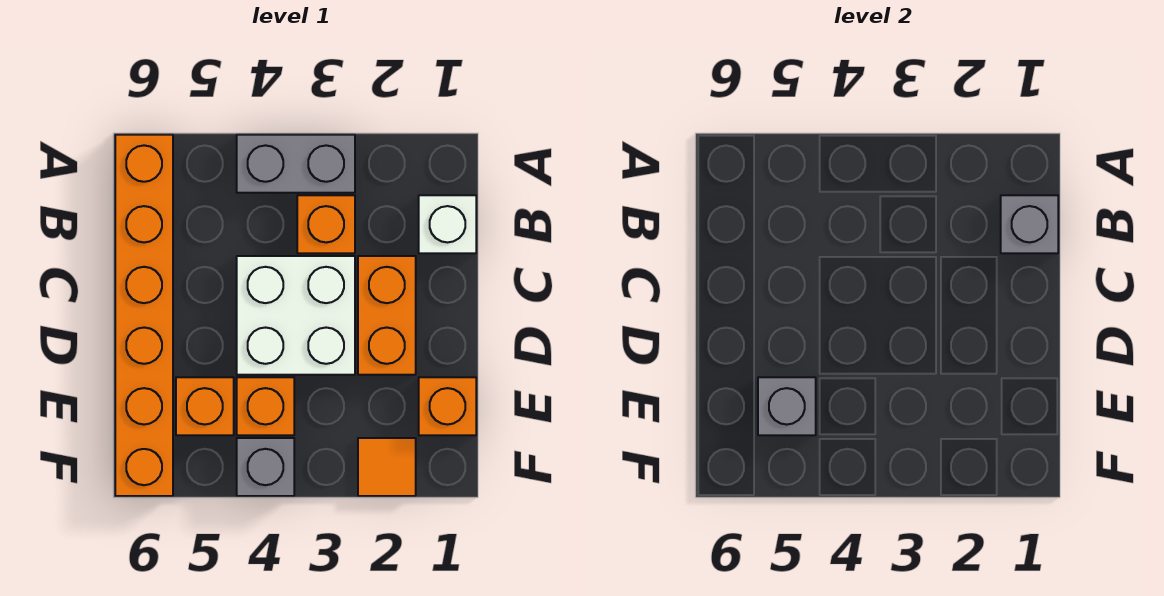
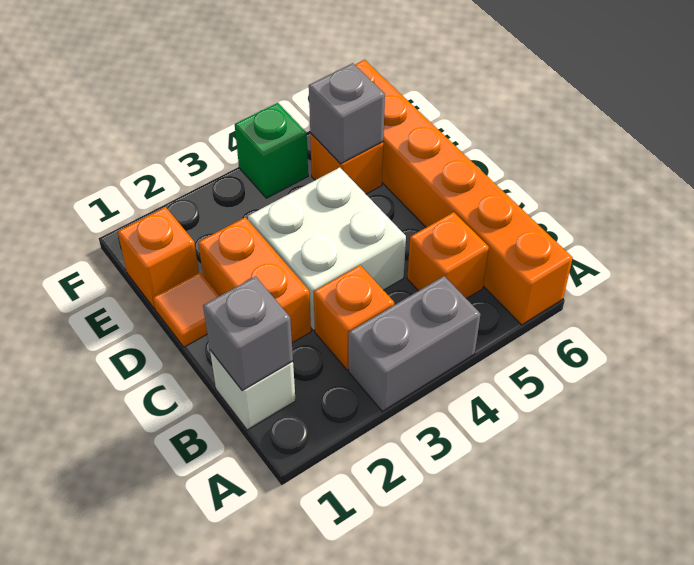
orange 1x1 brick [237,377,294,435] -> orange 1x1 brick moved to [407,212,489,299]
orange 1x1 tile [358,438,416,496] -> orange 1x1 tile moved to [153,272,219,347]
grey 1x1 brick [237,438,294,496] -> green 1x1 brick [235,103,308,198]

